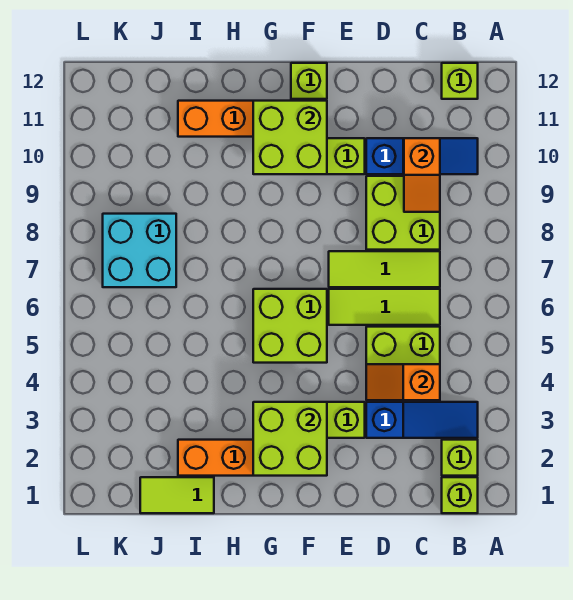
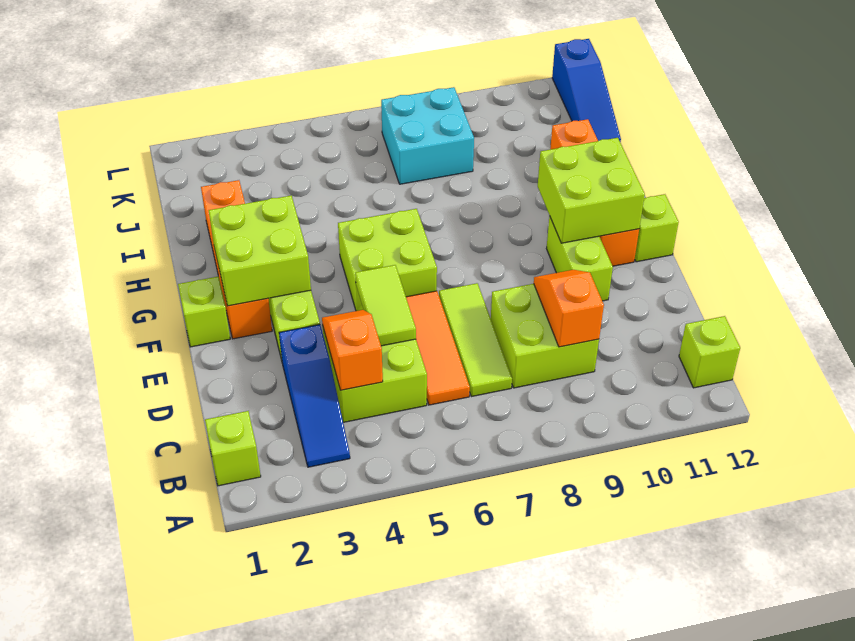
lime 1x1 brick [442,440,478,476] -> lime 1x1 brick moved to [178,277,230,347]
blue 1x3 slope [366,138,478,174] -> blue 1x3 slope moved to [552,39,621,142]
lime 1x3 tile [329,289,440,325] -> orange 1x3 tile [406,291,470,405]
orange 1x2 slope [404,138,440,212] -> orange 1x2 slope turned to [534,270,604,347]
lime 1x2 tile [140,477,214,513] -> lime 1x2 tile moved to [355,265,416,346]

